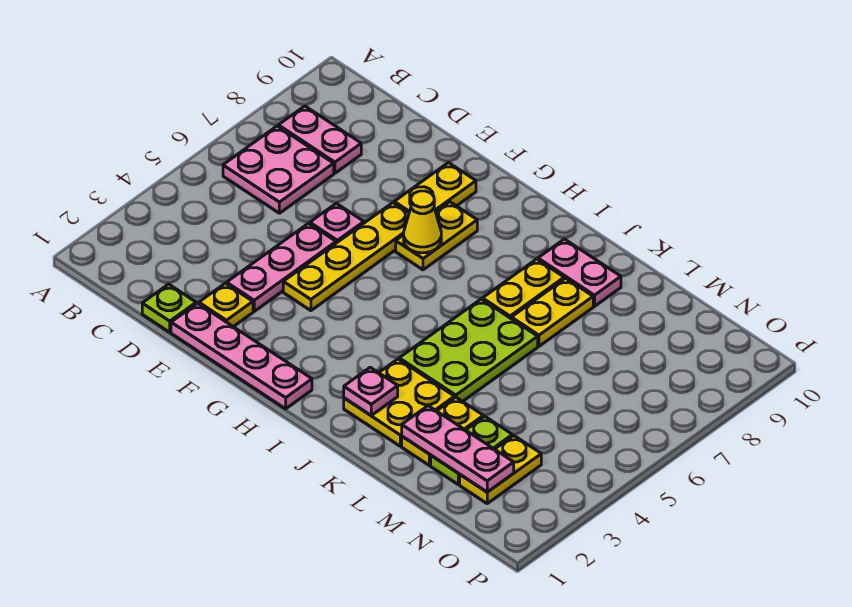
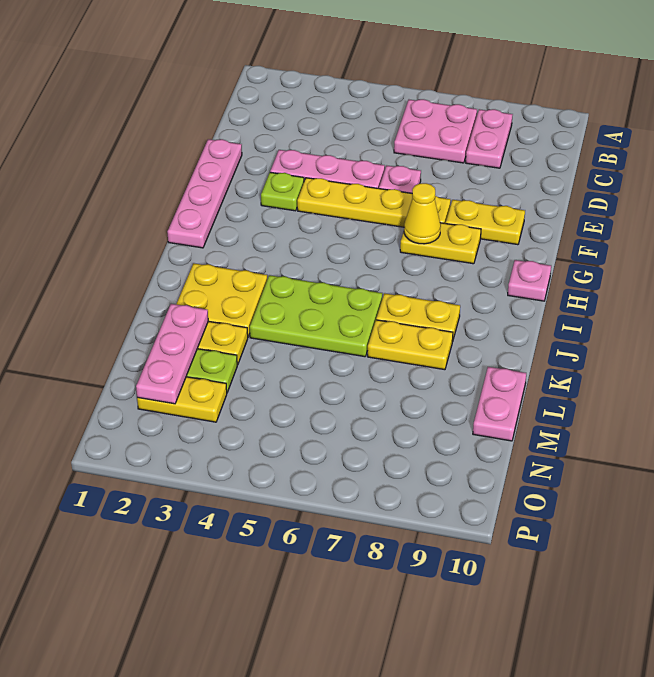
lime 1x1 plate [142,284,196,332] -> lime 1x1 plate moved to [261,172,304,211]
yellow 1x1 plate [199,283,253,327] -> none
pink 1x1 plate [344,367,398,415] -> pink 1x1 plate moved to [508,260,551,301]
pink 1x2 plate [538,239,621,306] -> pink 1x2 plate moved to [473,367,526,441]

